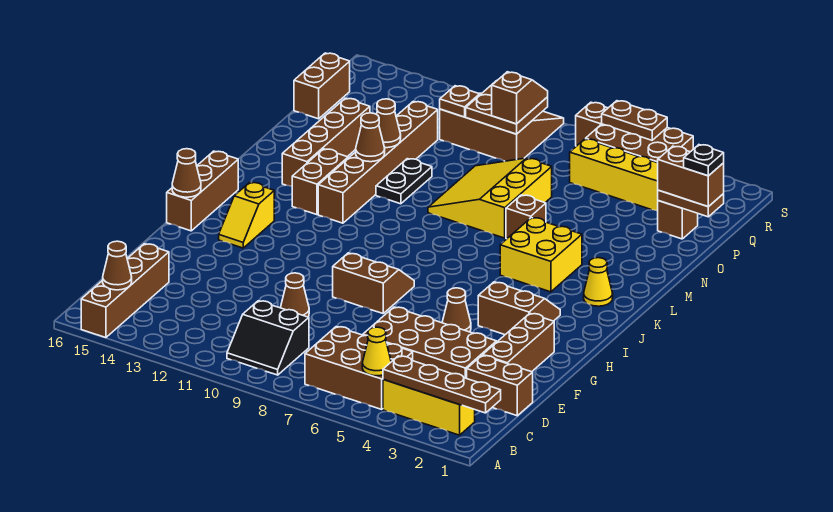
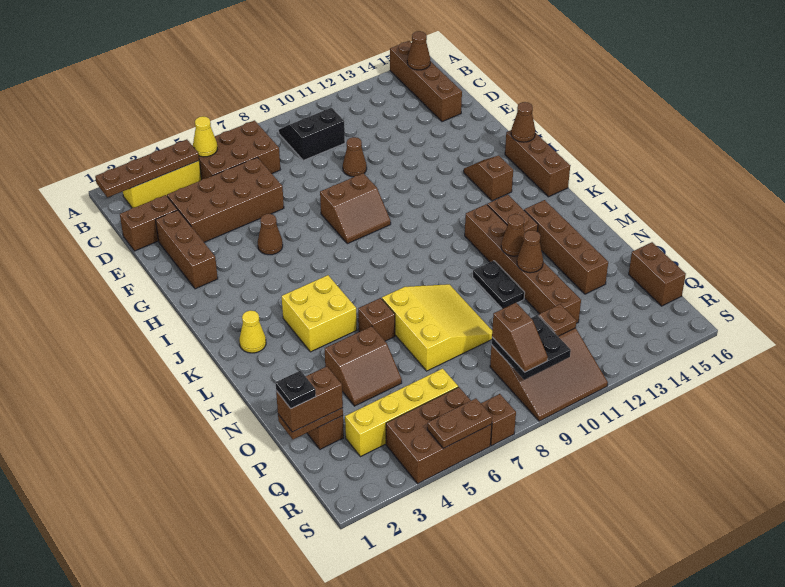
brown 2x2 slope [478,282,560,335] -> brown 2x2 slope moved to [325,326,402,406]
yellow 1x2 slope [219,182,274,248] -> brown 1x2 slope [464,155,513,201]
brown 2x2 plate [466,81,548,134] -> black 2x2 plate [492,315,571,380]

